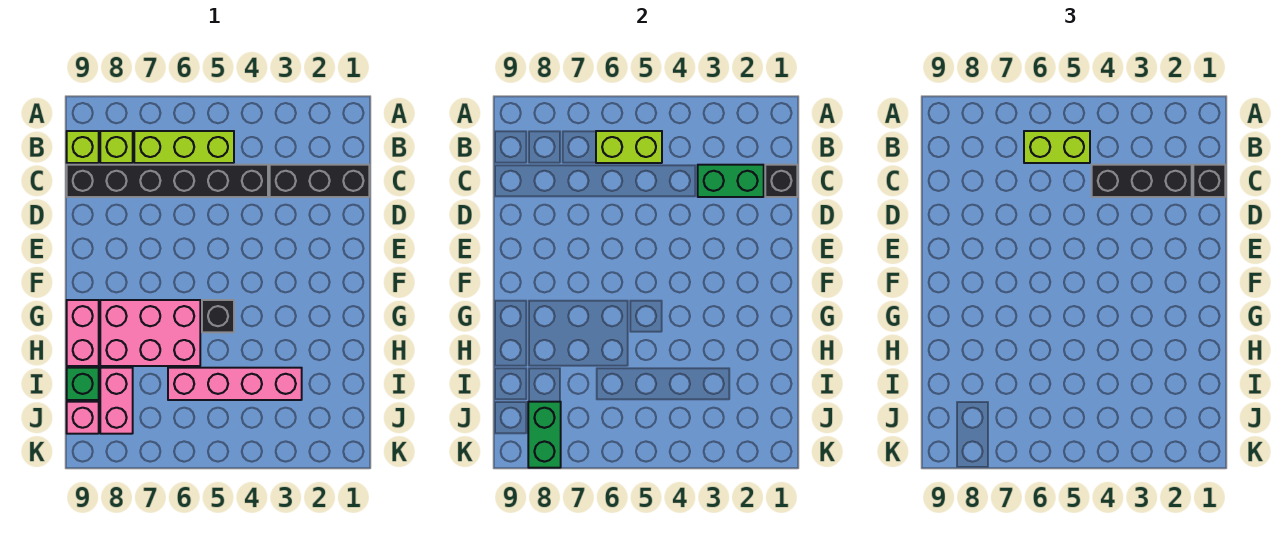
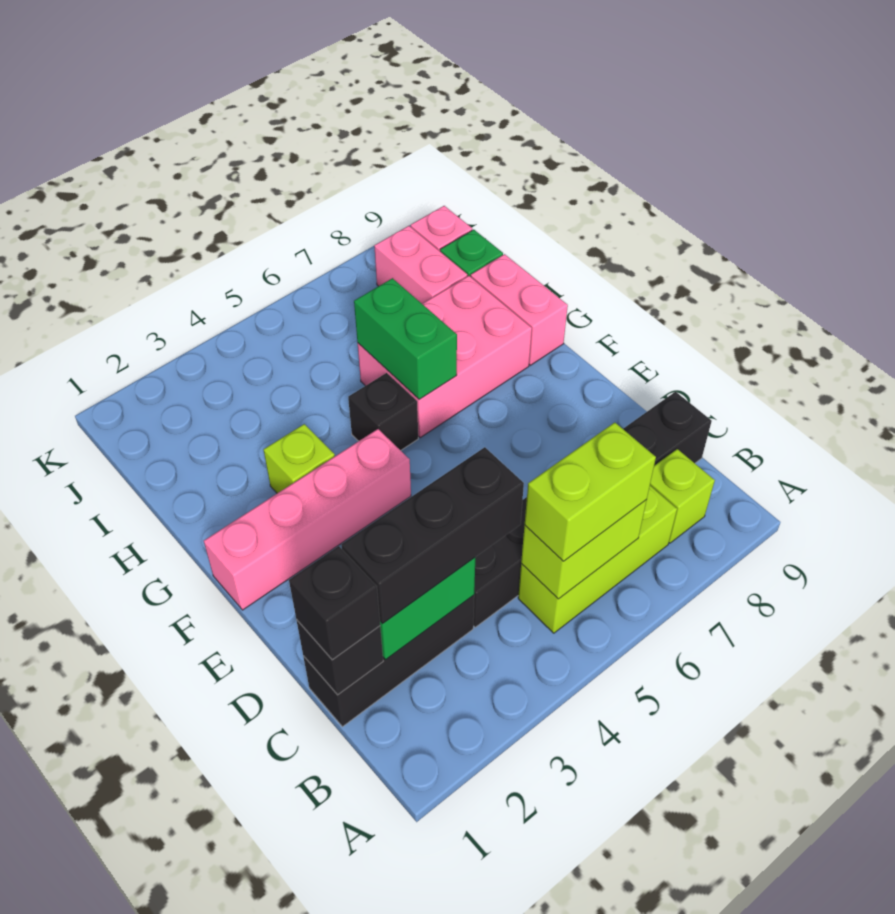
lime 1x1 brick [67,131,99,163] -> lime 1x1 brick moved to [264,424,335,493]
pink 1x4 brick [168,368,302,400] -> pink 1x4 brick moved to [204,429,411,610]
green 1x2 brick [528,402,561,468] -> green 1x2 brick moved to [354,278,457,399]

